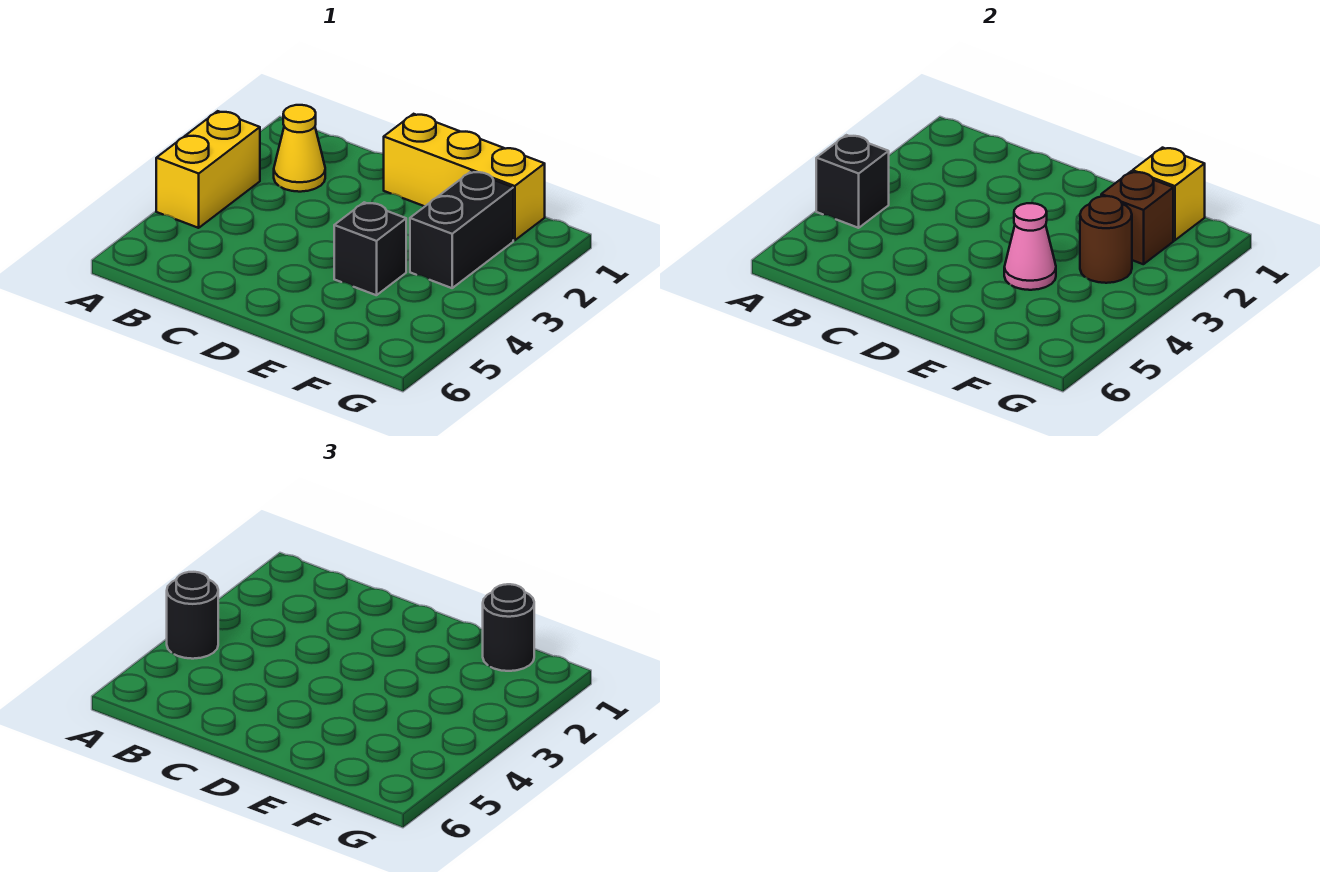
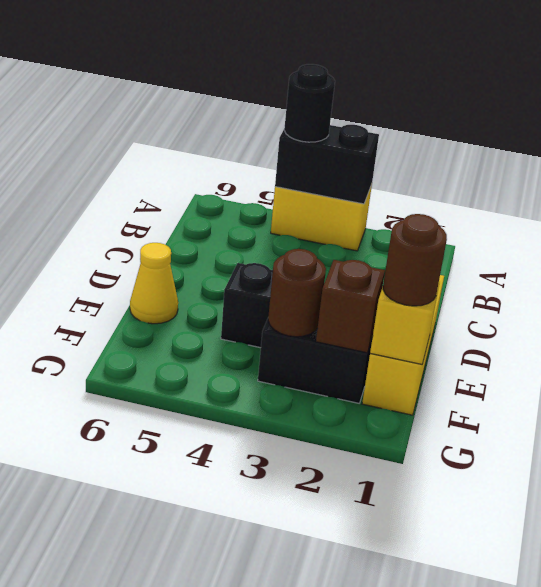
black 1x1 brick [816,135,889,228] -> black 1x2 brick [275,125,379,204]
yellow 1x1 cone [274,105,325,192] -> yellow 1x1 cone moved to [130,243,178,324]
pink 1x1 cone [1004,203,1056,290] -> none
black 1x1 round brick [483,584,534,671] -> brown 1x1 round brick [383,214,447,306]

